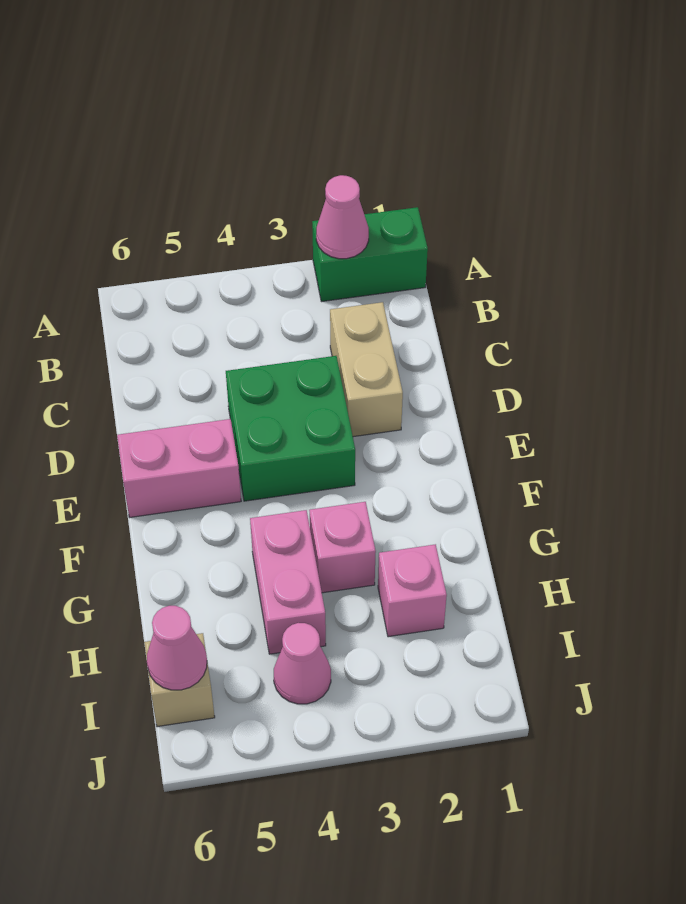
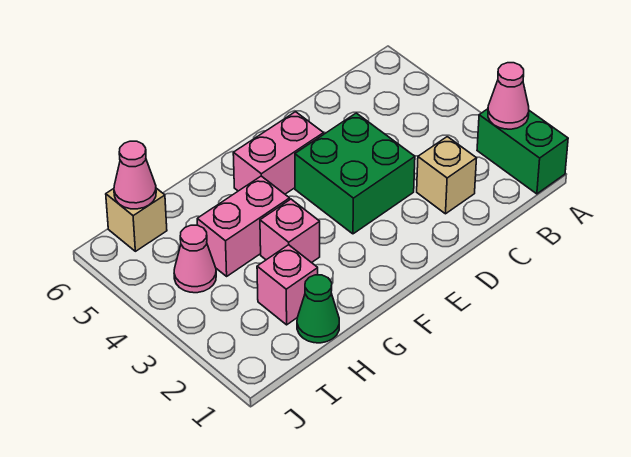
tan 1x2 brick [330,302,403,437] -> tan 1x1 brick [417,137,477,214]
pink 1x2 brick [117,419,241,517] -> pink 1x2 brick turned to [233,112,324,194]
none -> green 1x1 cone [297,275,339,343]

